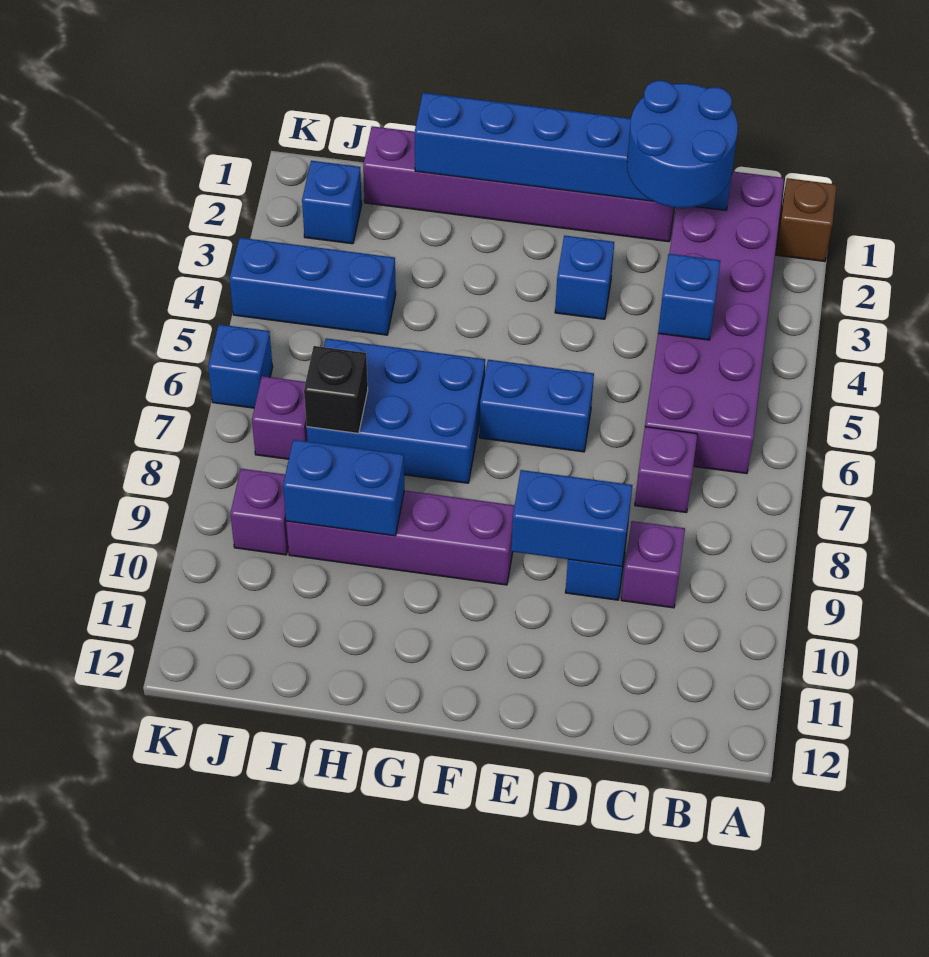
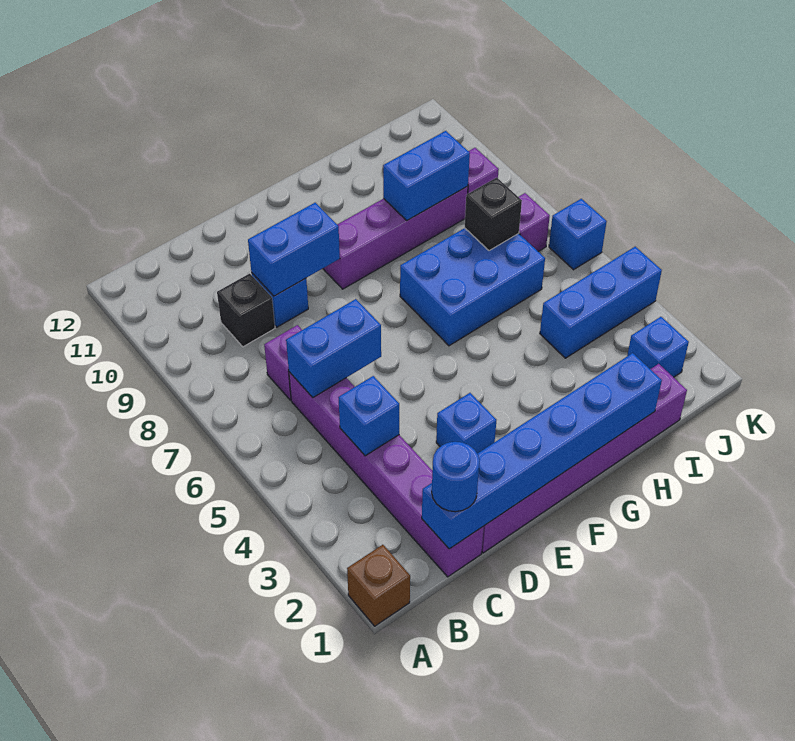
purple 2x6 brick [645,171,784,474] -> purple 1x6 brick [289,372,484,577]
blue 2x2 round brick [627,81,738,208] -> blue 1x1 round brick [432,442,479,512]
purple 1x1 brick [621,521,685,608] -> black 1x1 brick [217,273,275,347]
blue 1x2 brick [479,360,594,452] -> blue 1x2 brick moved to [286,299,381,398]

